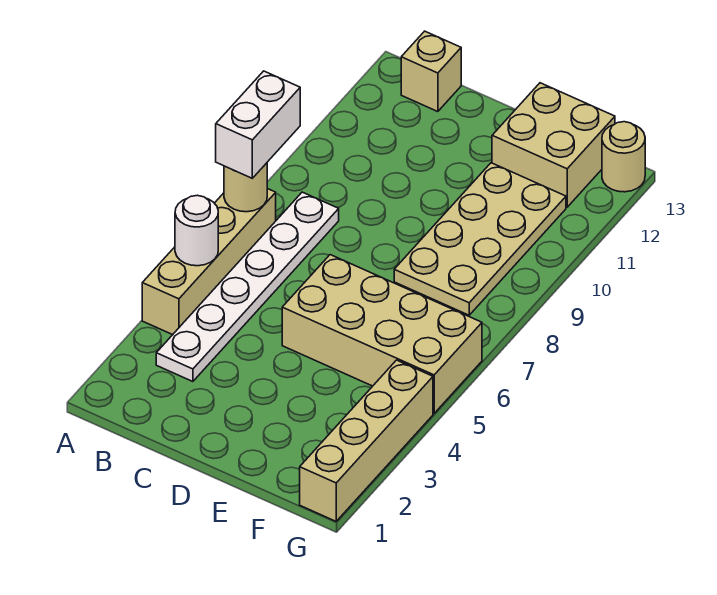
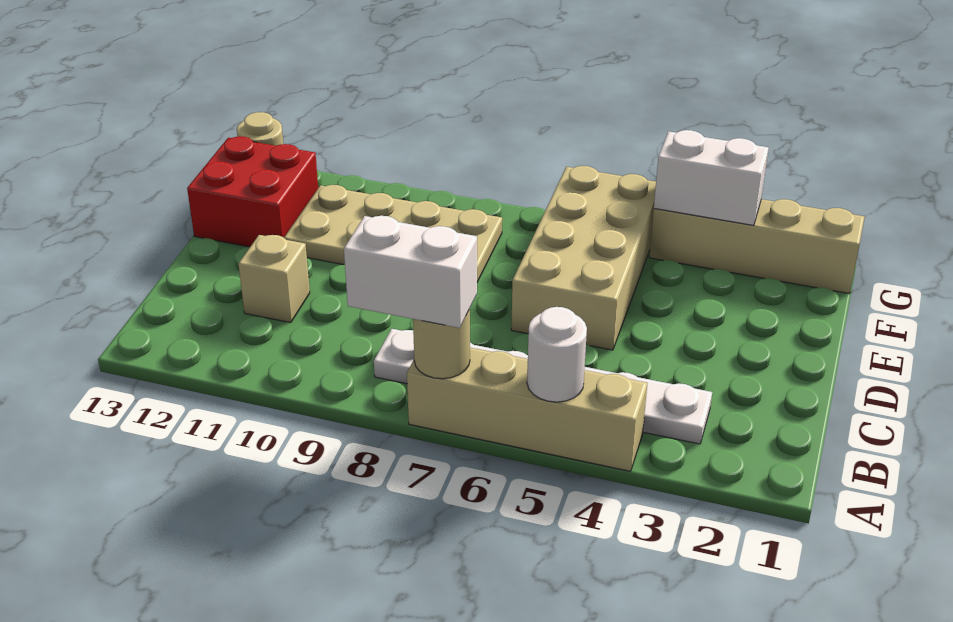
tan 1x1 brick [401,31,461,112] -> tan 1x1 brick moved to [238,235,310,323]
tan 2x2 brick [492,83,615,207] -> red 2x2 brick [187,136,318,247]
none -> white 1x2 brick [654,130,769,225]

